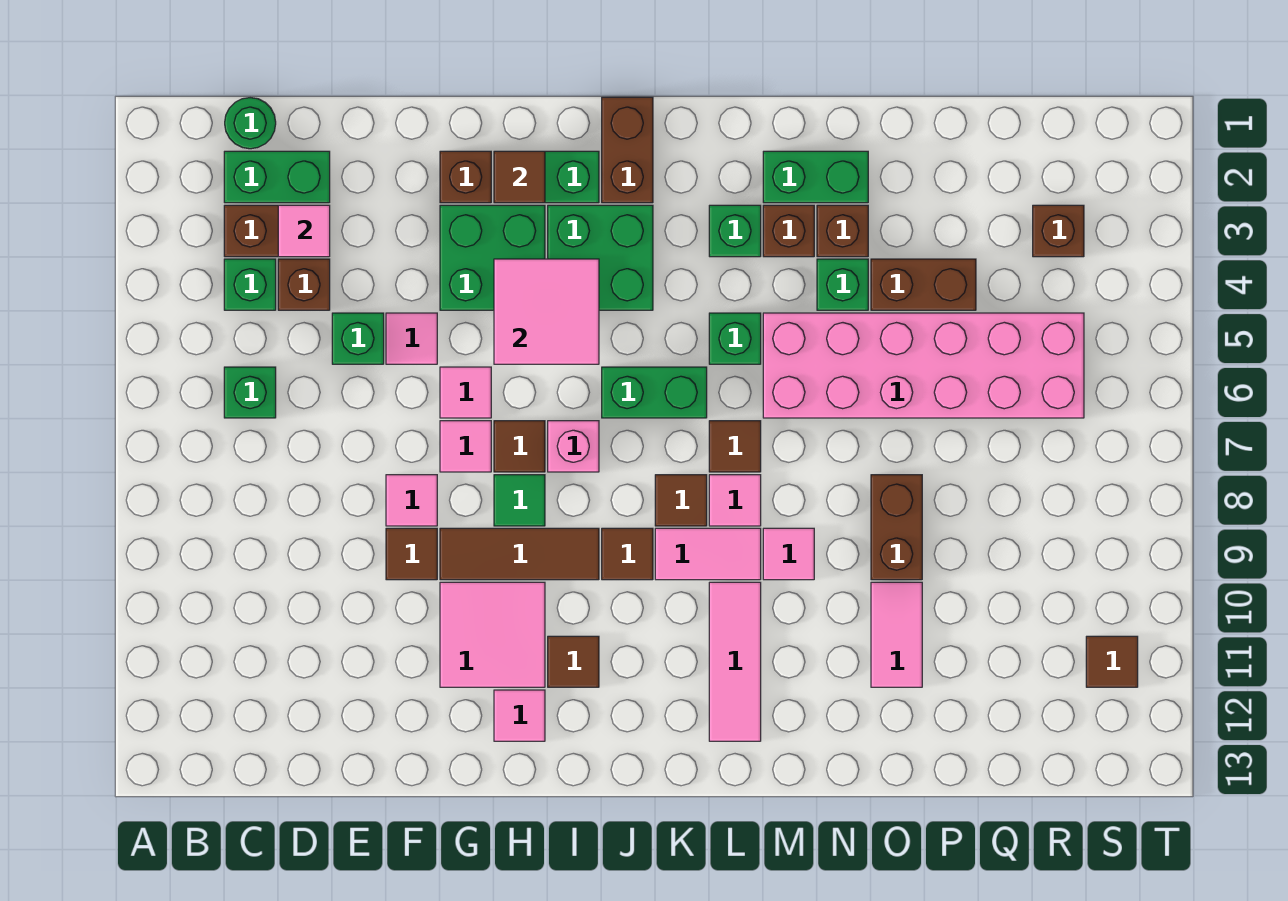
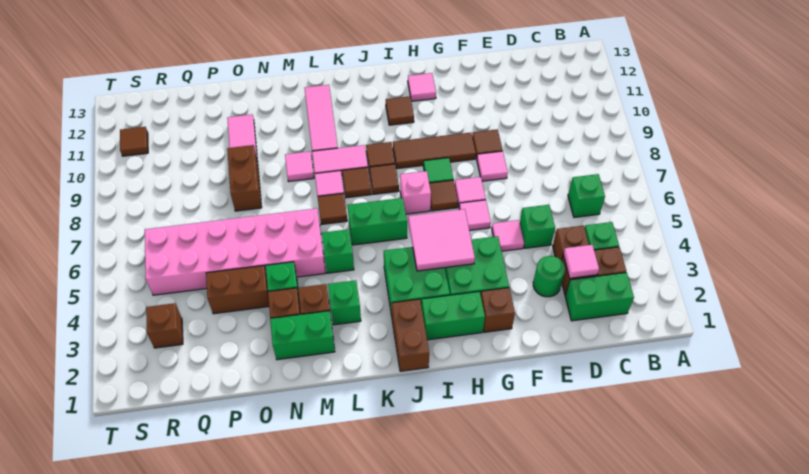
green 1x1 round brick [225,98,276,149] -> green 1x1 round brick moved to [533,256,565,297]
pink 2x2 tile [440,582,545,687] -> none
brown 1x1 tile [494,151,545,203] -> brown 1x1 tile moved to [369,164,399,194]

